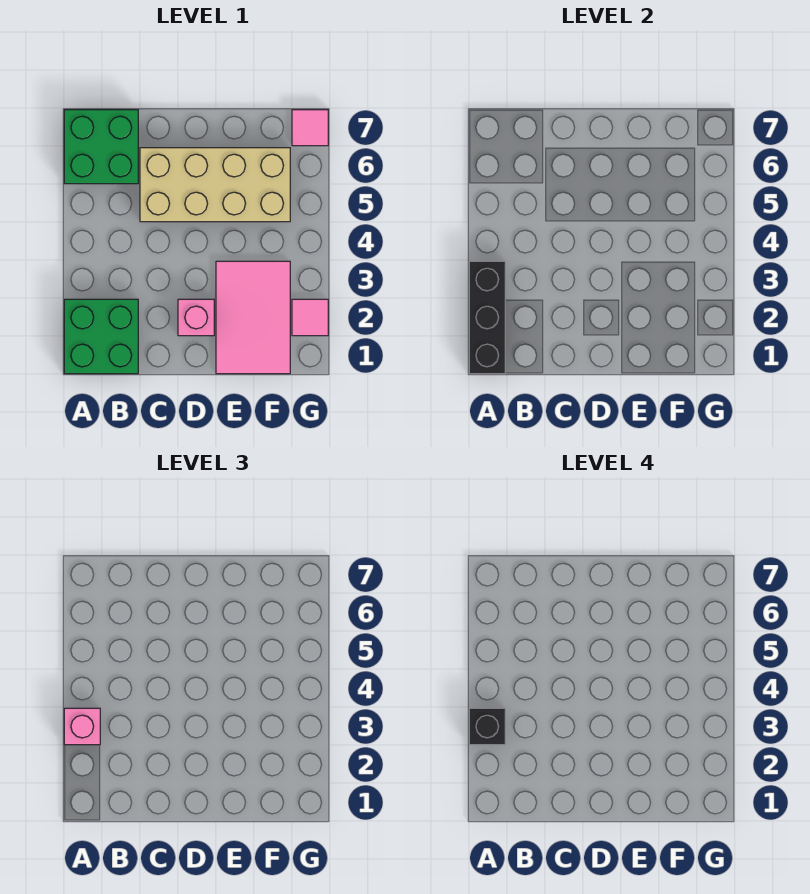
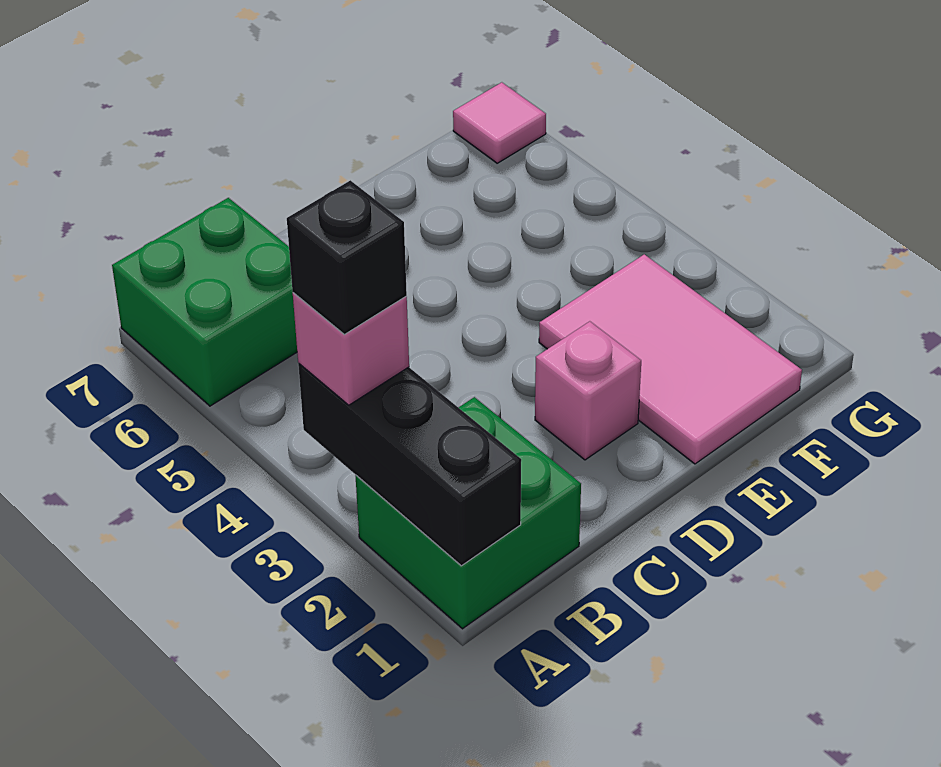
tan 2x4 brick [140,148,290,222] -> none
pink 1x1 tile [292,299,328,336] -> none

